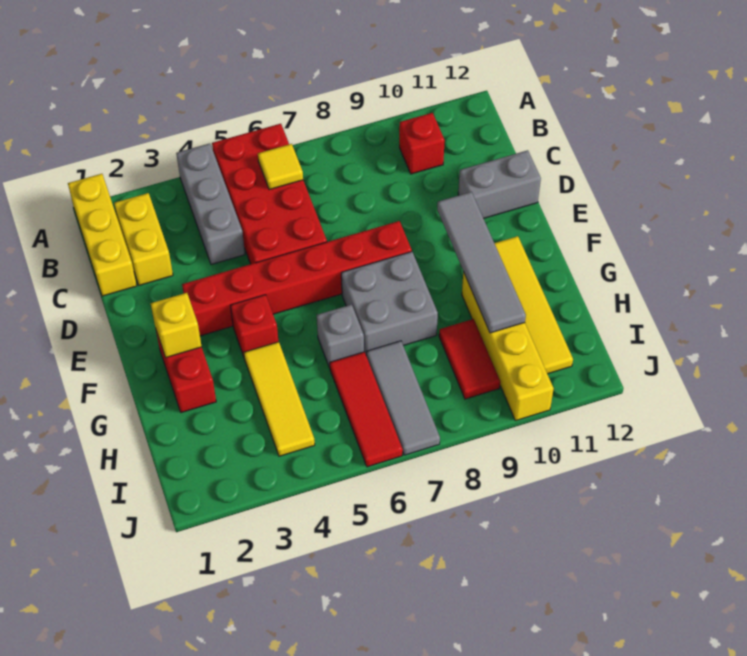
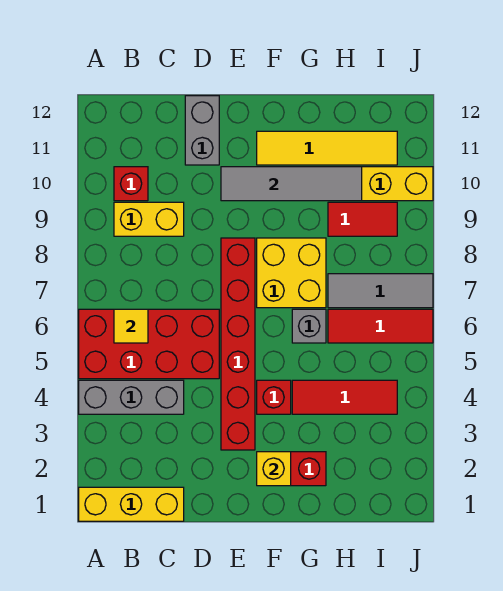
yellow 1x2 brick [114,193,173,285] -> yellow 1x2 brick moved to [114,202,184,236]
grey 2x2 brick [341,252,438,354] -> yellow 2x2 brick [257,238,326,308]
yellow 1x3 tile [244,342,315,456] -> red 1x3 tile [292,380,397,414]

